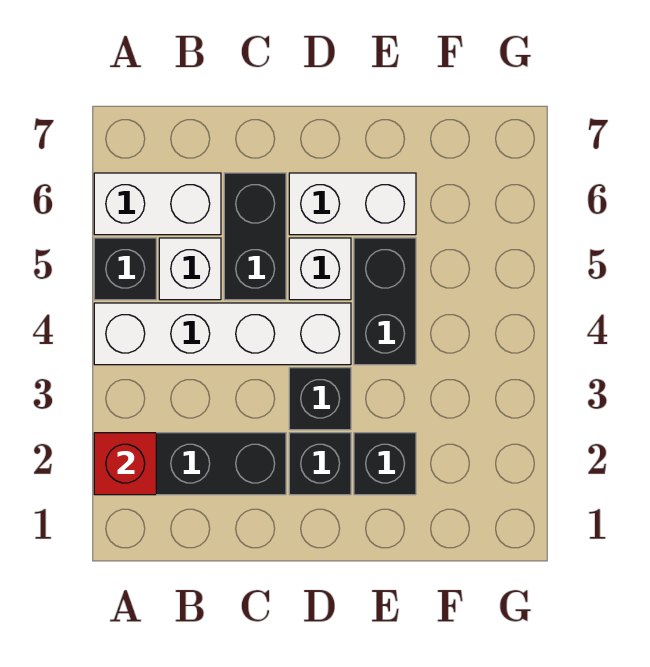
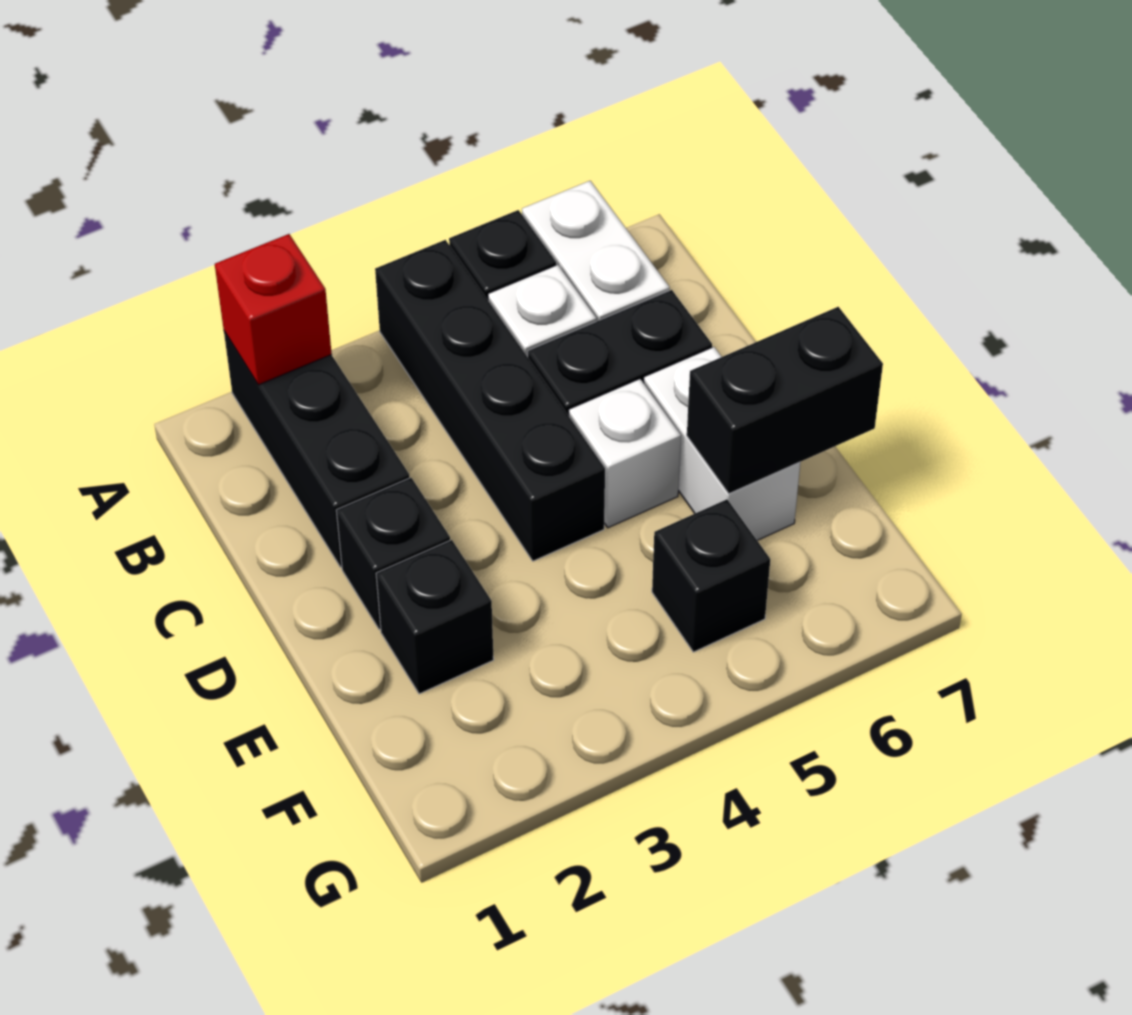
white 1x4 brick [94,303,351,365] -> black 1x4 brick [375,240,605,561]
black 1x1 brick [289,368,351,430] -> black 1x1 brick moved to [652,499,770,652]
black 1x2 brick [354,238,416,365] -> black 1x2 brick moved to [687,307,883,494]

